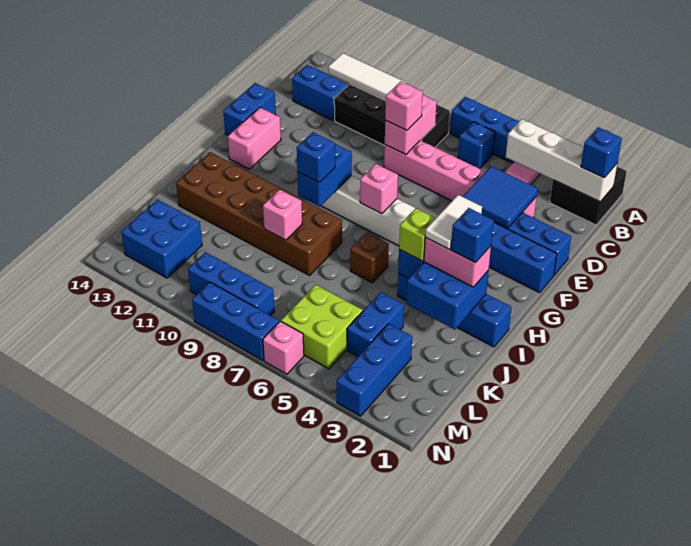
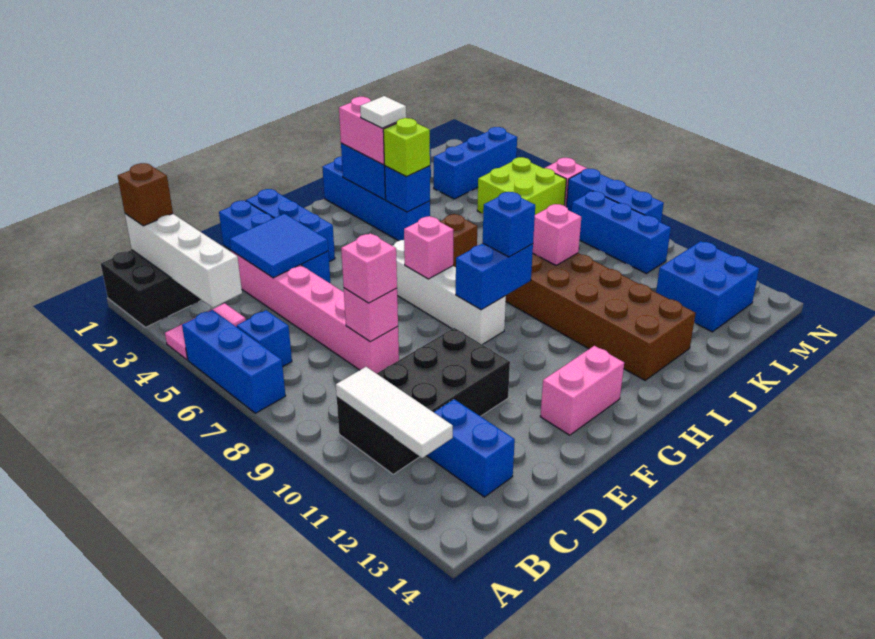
blue 1x1 brick [581,127,622,178] -> brown 1x1 brick [118,163,173,226]
black 2x4 brick [334,84,450,147] -> black 2x4 brick turned to [337,328,510,474]
pink 1x2 brick [385,95,437,155] -> pink 1x1 brick [344,288,398,342]
blue 1x2 brick [223,83,276,135] -> none
white 1x2 tile [425,195,482,249] -> white 1x1 tile [360,96,406,128]
blue 1x1 brick [451,208,494,263] -> none
blue 1x2 brick [347,292,404,357] -> none

